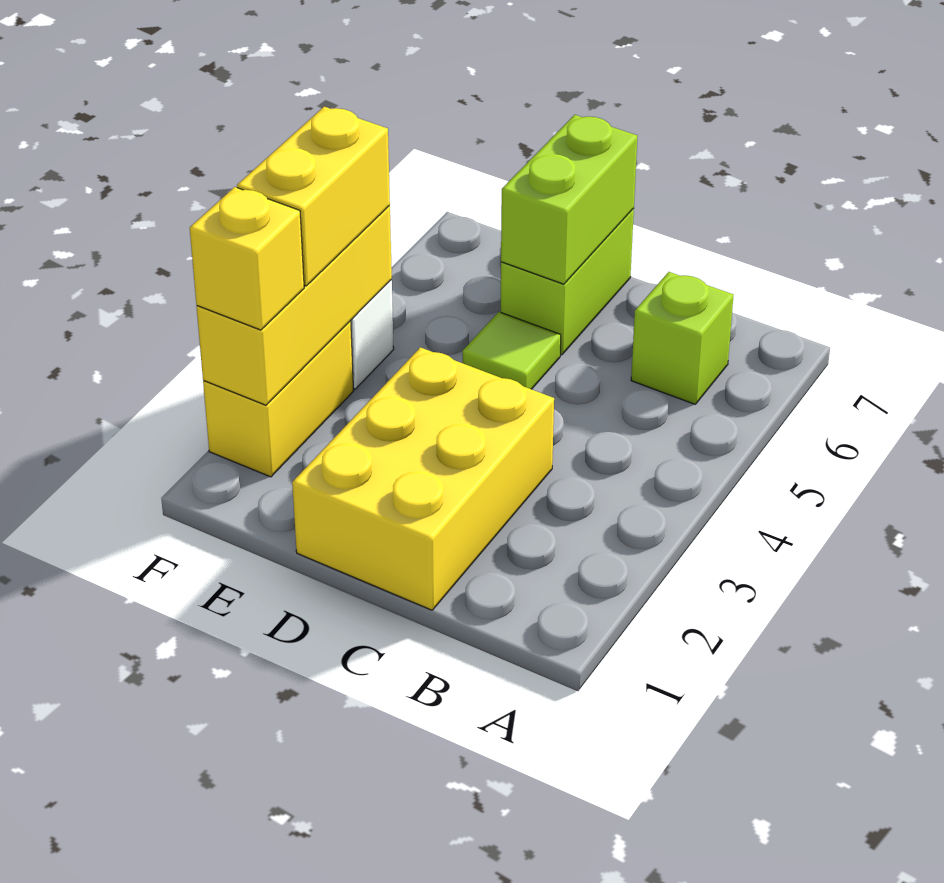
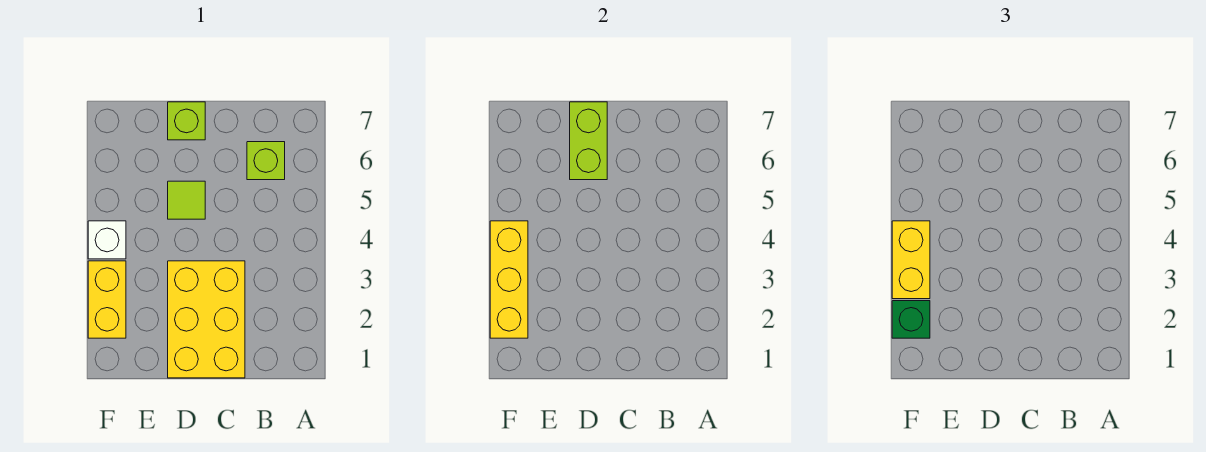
lime 1x2 brick [501,208,634,355] -> lime 1x1 brick [168,102,205,140]
yellow 1x1 brick [190,187,304,330] -> green 1x1 brick [892,301,930,338]

